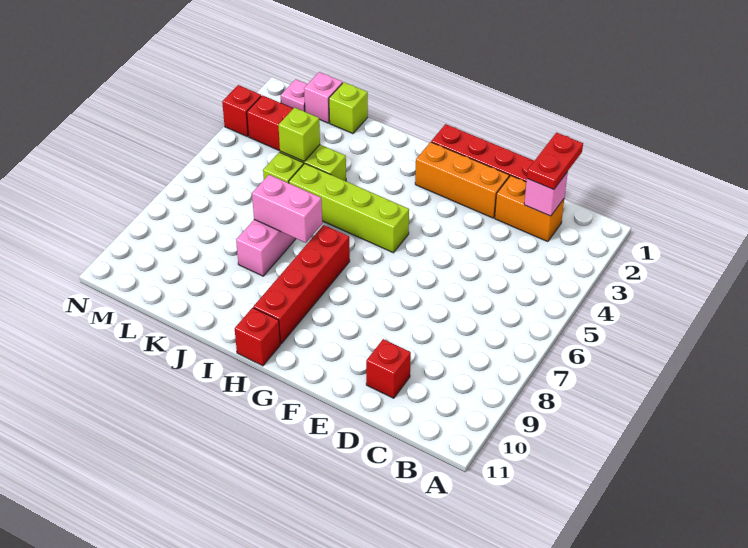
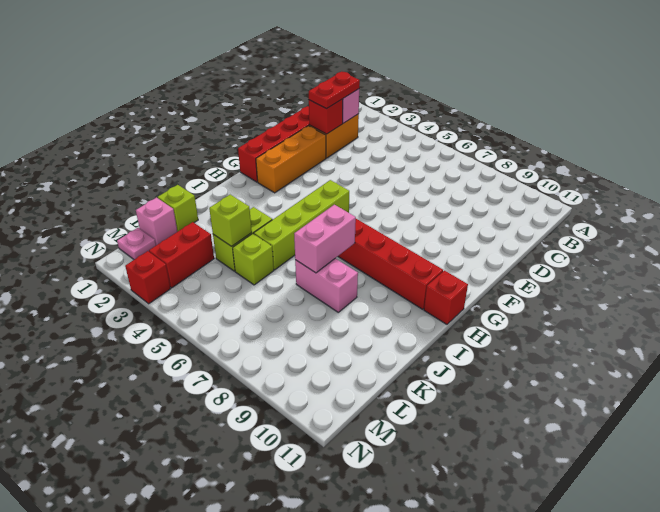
red 1x2 plate [527,133,583,190] -> red 1x2 plate turned to [309,72,360,109]
red 1x1 brick [366,339,411,398] -> red 1x1 brick moved to [309,99,343,134]

